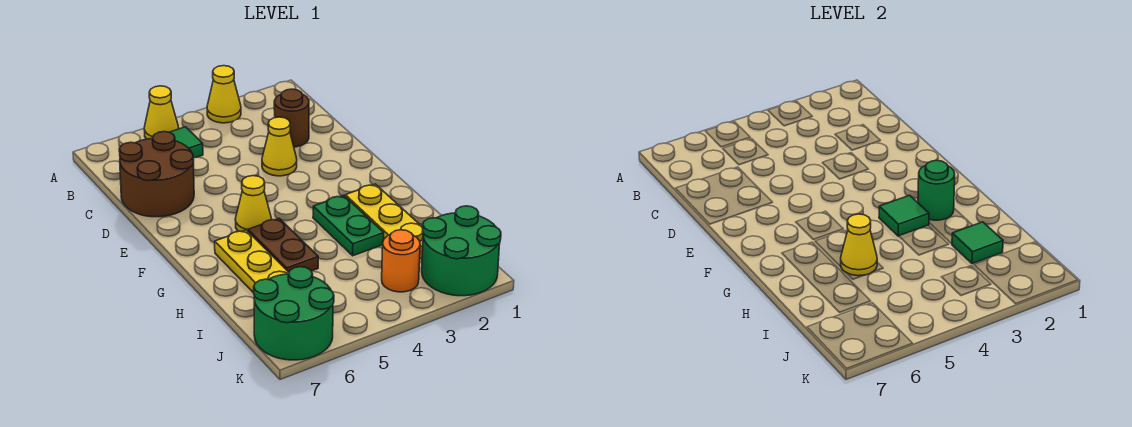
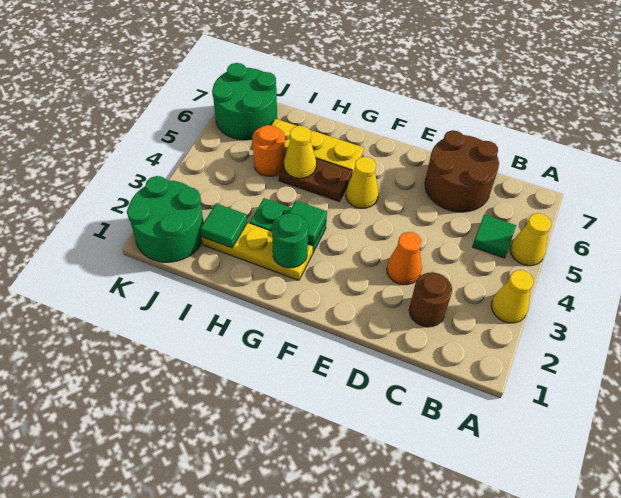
yellow 1x1 cone [262,117,297,176] -> orange 1x1 cone [387,232,422,285]
orange 1x1 round brick [382,230,420,292] -> orange 1x1 round brick moved to [253,125,285,176]

